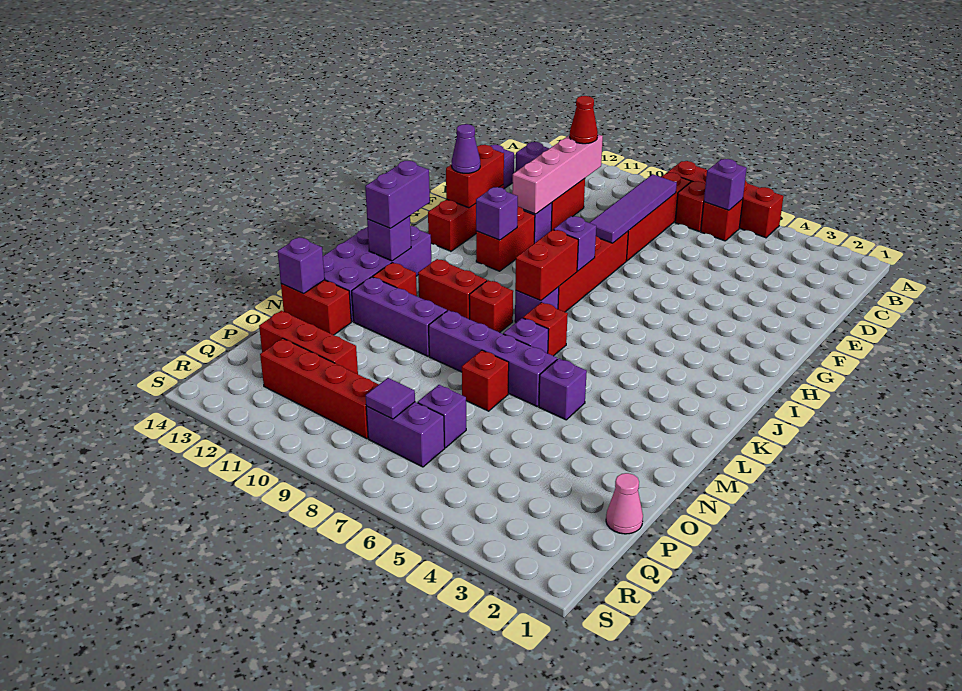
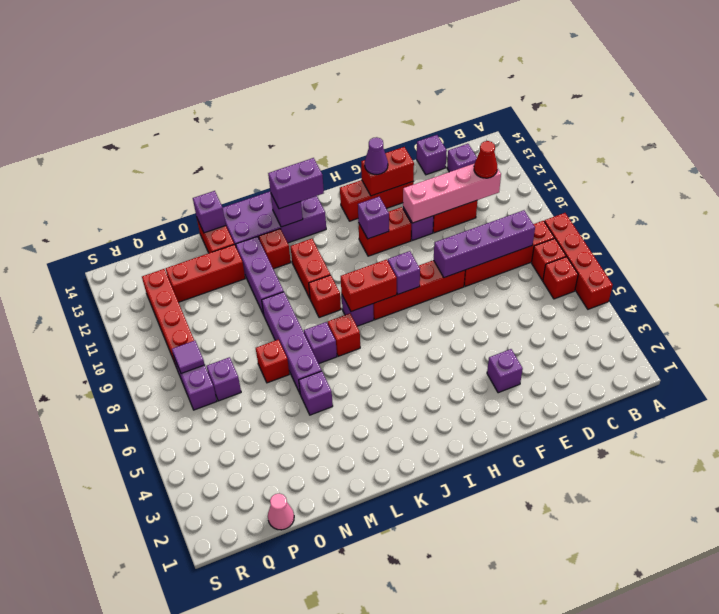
purple 1x1 brick [704,159,747,210] -> purple 1x1 brick moved to [487,349,523,393]
purple 1x4 tile [590,174,677,243] -> purple 1x4 brick [434,210,535,278]
red 1x3 brick [259,311,358,374] -> red 1x3 brick turned to [166,245,245,302]

